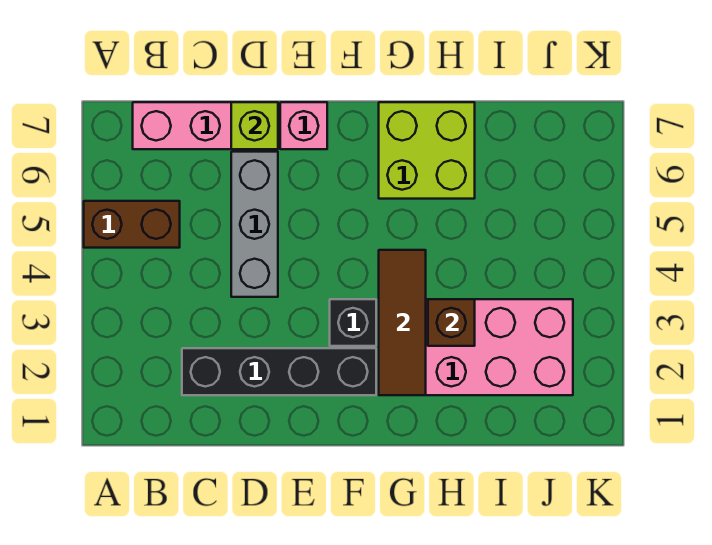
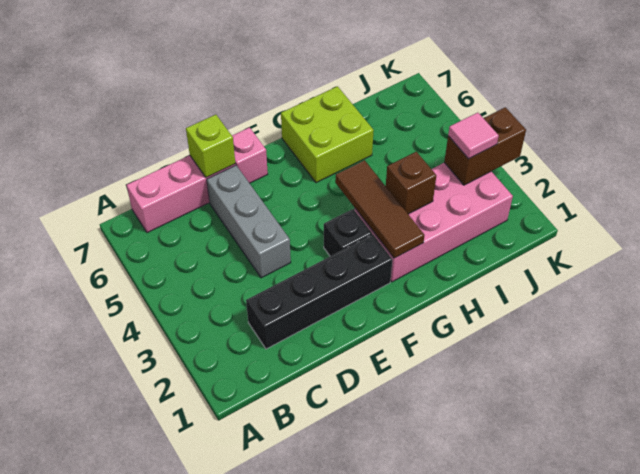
brown 1x2 brick [84,201,180,248] -> brown 1x2 brick moved to [444,107,526,185]
none -> pink 1x1 tile [448,113,499,159]

